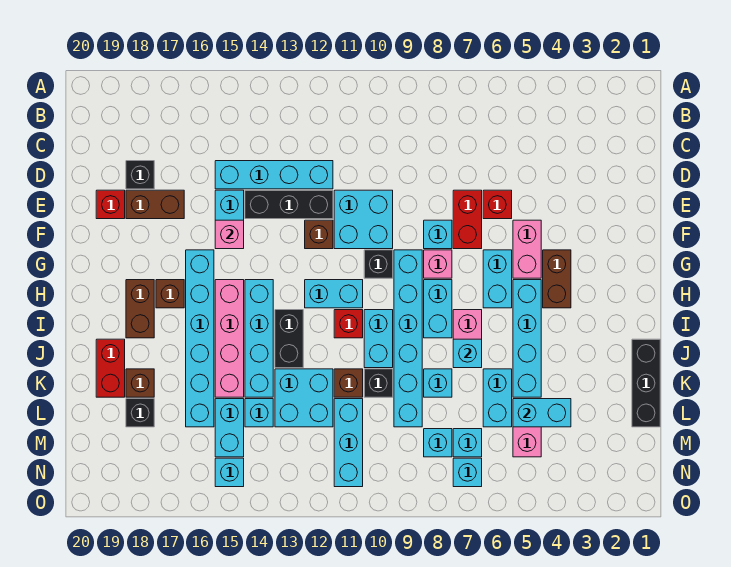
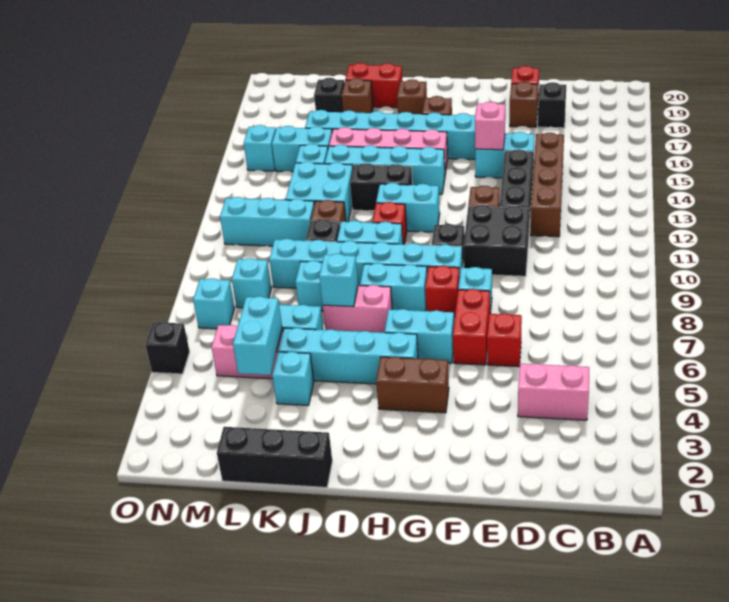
cyan 1x4 brick [215,161,333,189] -> brown 1x4 brick [530,133,564,237]
red 1x2 brick [453,190,482,249] -> red 1x2 brick turned to [453,289,490,365]
cyan 2x2 brick [334,190,393,249] -> black 2x2 brick [464,205,529,276]
brown 1x2 brick [126,190,184,219] -> brown 1x1 brick [510,82,538,127]
pink 1x2 brick [513,220,541,278] -> pink 1x2 brick moved to [518,364,589,420]
pink 1x1 brick [424,250,452,278] -> red 1x1 brick [425,266,460,317]
cyan 1x2 brick [305,280,363,308] -> cyan 1x2 brick turned to [376,183,440,232]
brown 1x2 brick [126,280,154,338] -> brown 1x1 brick [397,79,427,114]
cyan 1x1 brick [453,429,482,457] -> cyan 1x1 brick moved to [272,352,314,405]
none -> black 1x1 brick [145,322,190,374]

